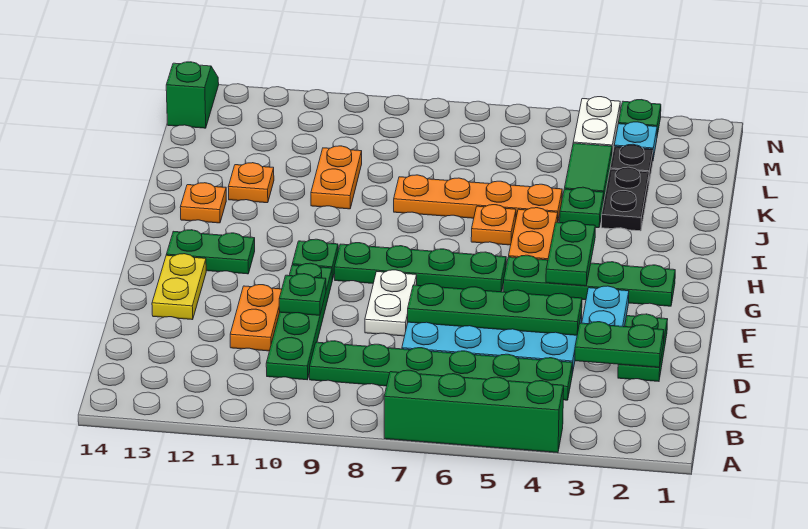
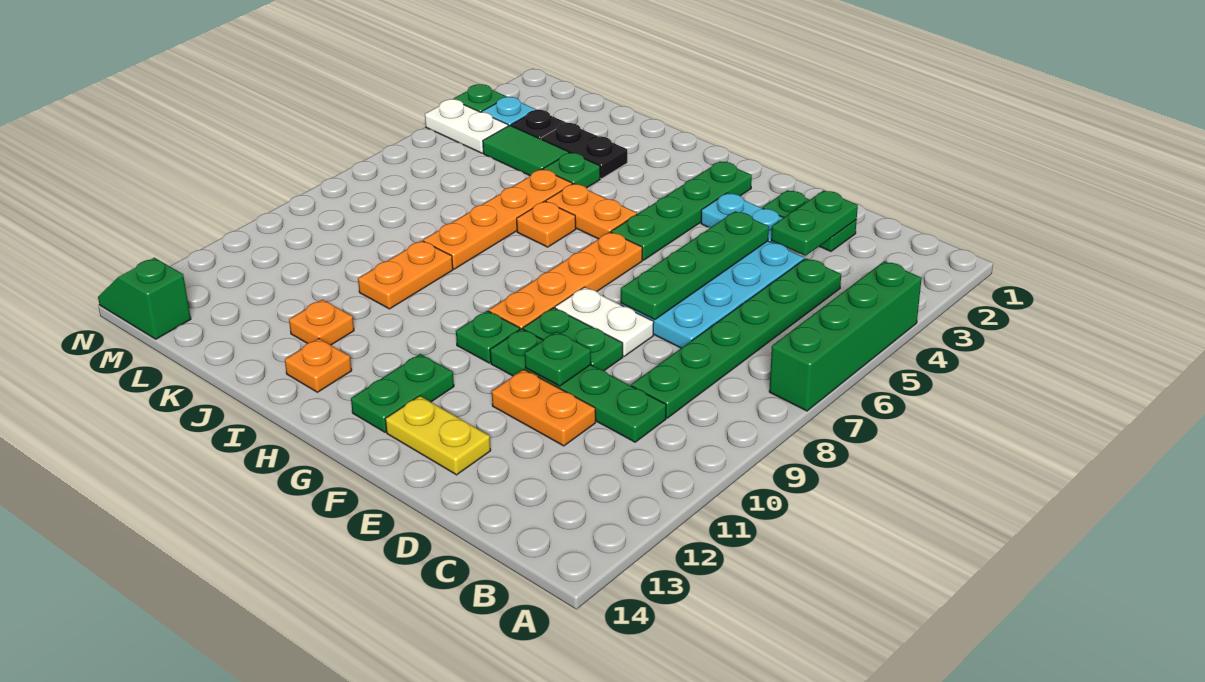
green 1x2 plate [546,221,595,286] -> green 1x2 plate moved to [523,308,623,371]
green 1x4 plate [334,243,506,292] -> orange 1x4 plate [489,232,642,329]
orange 1x2 plate [311,146,362,209] -> orange 1x2 plate turned to [358,241,453,309]

